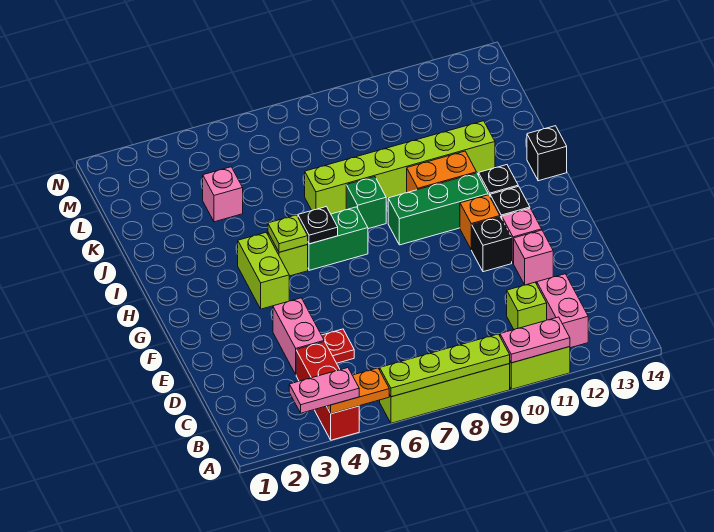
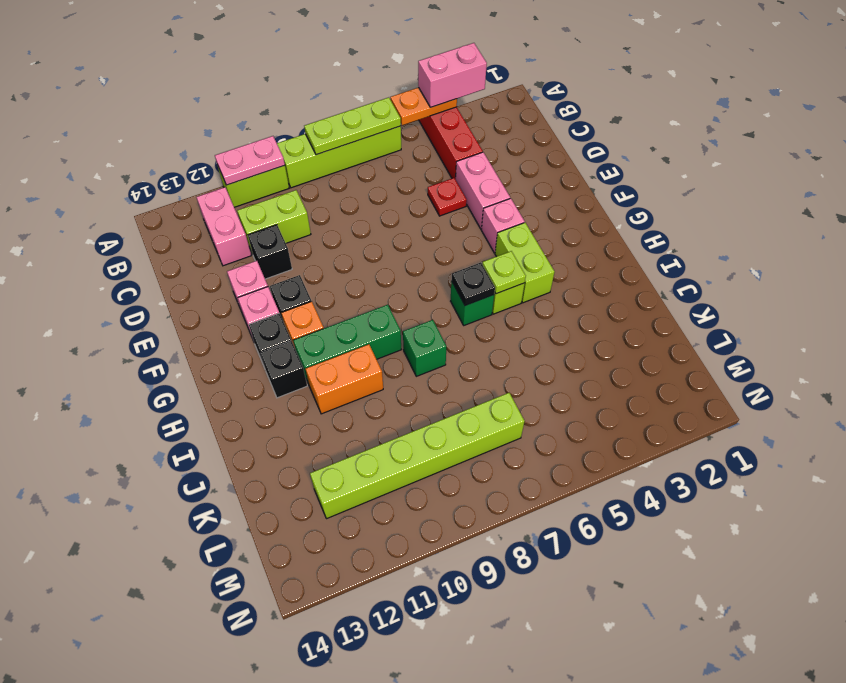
pink 1x2 plate [289,368,359,413] -> pink 1x2 brick [418,43,487,107]
lime 1x4 plate [380,334,510,397] -> lime 1x3 plate [304,97,401,155]
lime 1x1 brick [507,282,547,330] -> lime 1x2 brick [237,190,311,254]
green 1x2 brick [307,207,368,270] -> green 1x1 brick [451,281,494,325]
black 1x1 brick [527,126,567,181] -> black 1x1 brick moved to [248,225,292,279]
lime 1x6 brick [305,121,495,214] -> lime 1x6 brick moved to [310,393,525,519]
pink 1x1 brick [203,167,243,222] -> pink 1x1 brick moved to [481,198,525,253]

